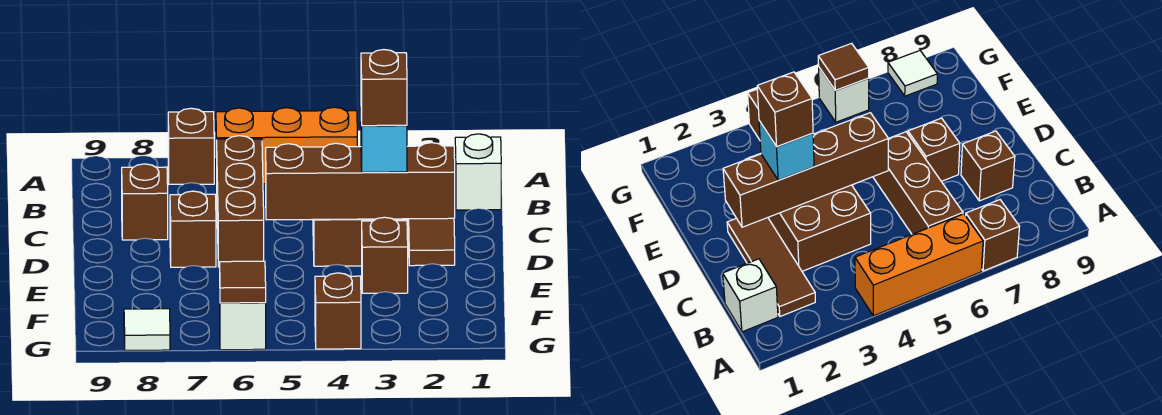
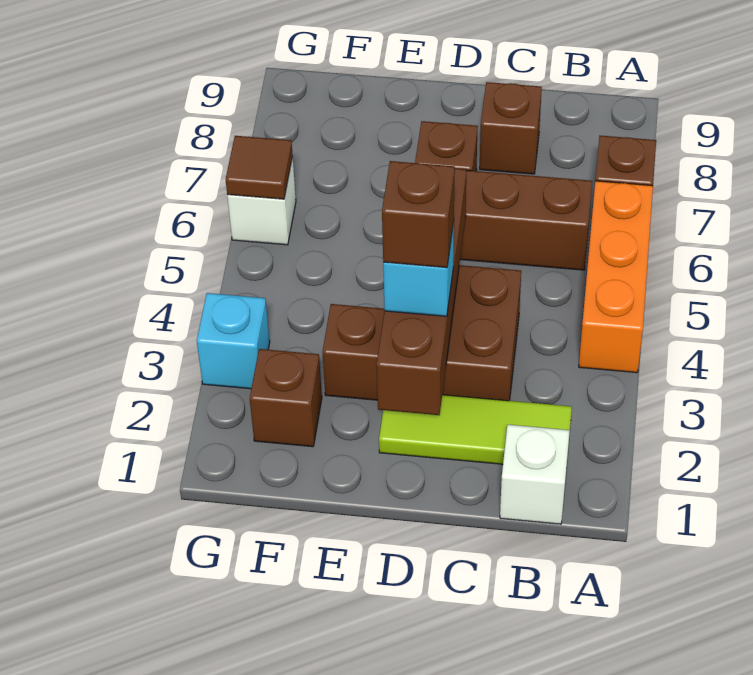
brown 1x3 tile [408,218,455,266] -> lime 1x3 tile [379,395,572,464]
none -> cyan 1x1 brick [197,293,270,389]
brown 1x1 brick [315,273,361,349] -> brown 1x1 brick moved to [250,349,322,447]
white 1x1 tile [124,309,170,350] -> none

